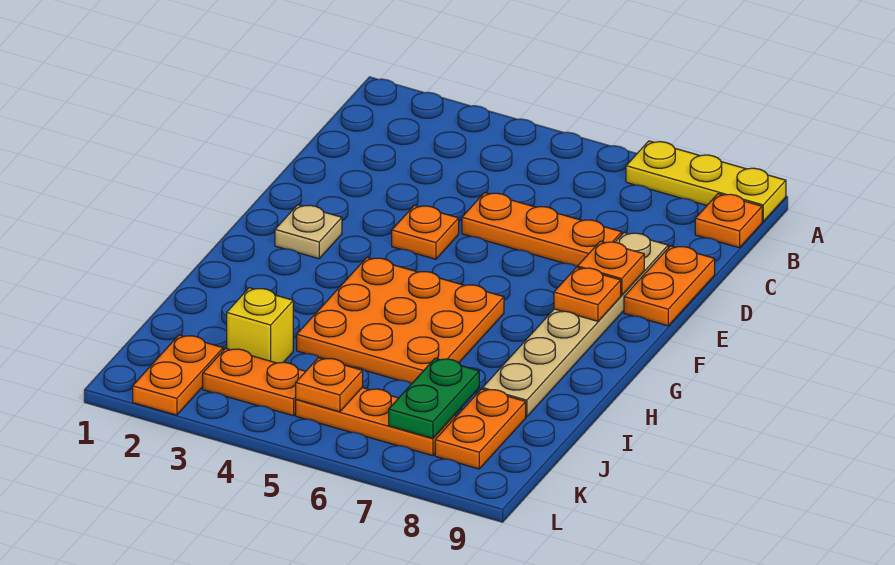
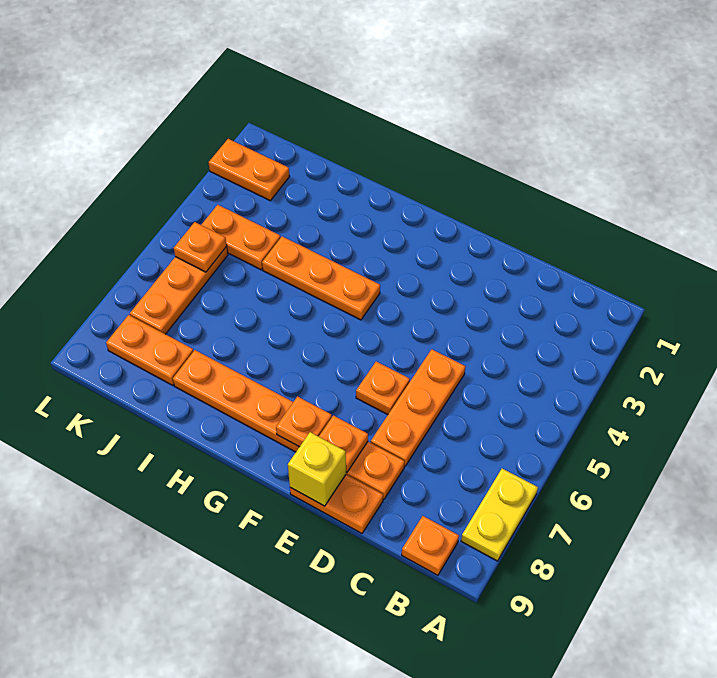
yellow 1x3 plate [626,141,786,222] -> yellow 1x2 plate [461,469,538,561]
tan 1x6 plate [483,233,668,417] -> orange 1x6 plate [173,350,405,500]
orange 1x1 plate [392,205,459,259] -> orange 1x1 plate moved to [356,362,410,415]
tan 1x1 plate [275,205,342,259] -> none
orange 3x3 plate [297,257,504,384] -> orange 1x3 plate [262,236,380,320]
yellow 1x1 brick [227,288,293,363] -> yellow 1x1 brick moved to [288,432,346,506]
green 1x2 plate [389,358,479,438] -> none
orange 1x2 plate [203,348,306,416] -> orange 1x2 plate turned to [201,205,281,270]

